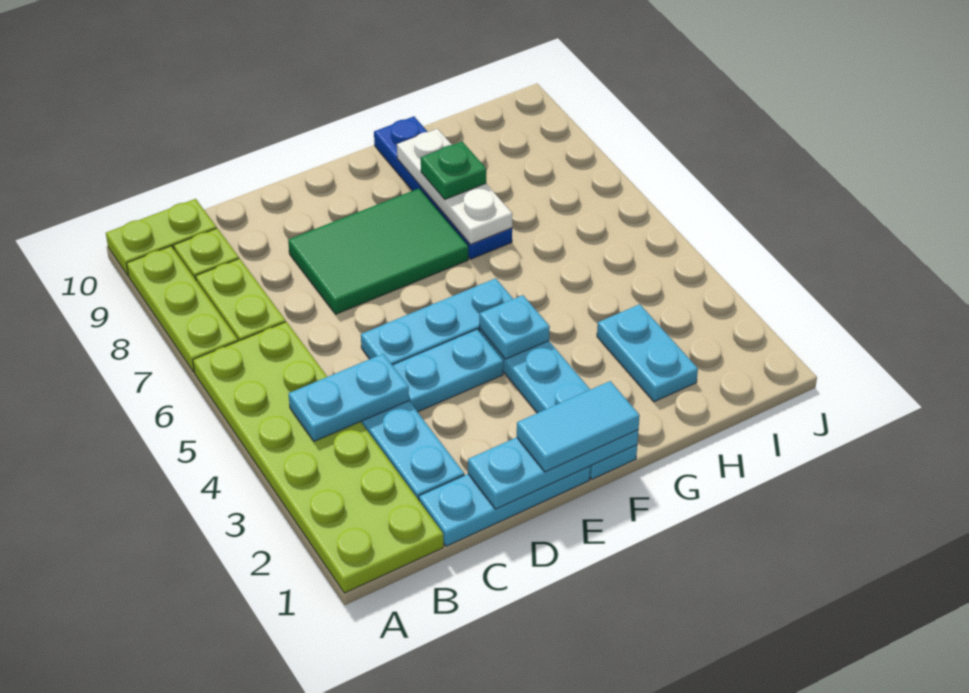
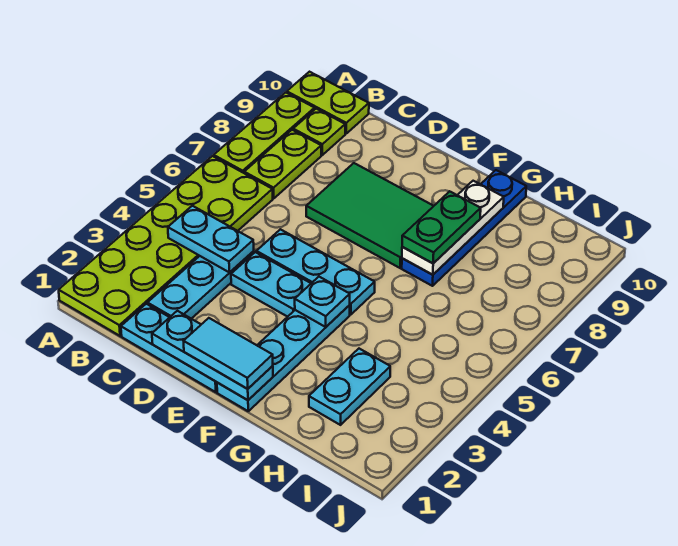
green 1x1 plate [421,142,486,199] -> green 1x2 plate [402,191,481,263]

